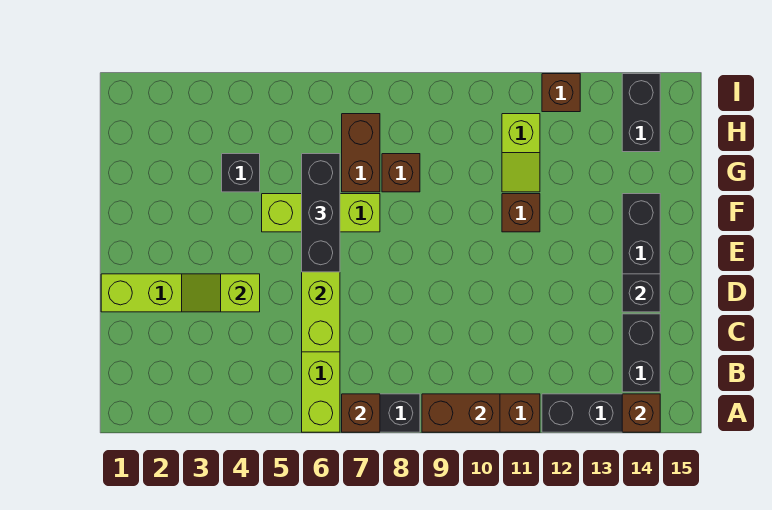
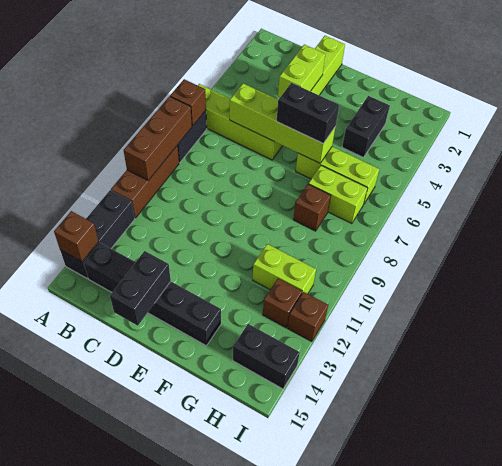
brown 1x2 brick [422,394,500,432] -> brown 1x3 brick [124,96,192,180]
lime 1x2 slope [182,274,260,312] -> lime 1x2 brick [278,45,325,98]
black 1x1 brick [622,274,660,312] -> black 1x2 brick [110,251,171,326]
black 1x3 brick [302,154,340,272] -> black 1x2 brick [277,83,339,144]
lime 1x3 brick [262,194,380,232] -> lime 1x3 brick turned to [296,147,379,204]
brown 1x1 brick [502,194,540,232] -> brown 1x1 brick moved to [263,279,302,328]
black 1x1 brick [222,154,260,192] -> black 1x2 brick [342,96,390,157]
brown 1x2 brick [342,114,380,192] -> lime 1x2 brick [309,166,368,224]
lime 1x2 slope [502,114,540,192] -> lime 1x2 brick [253,244,316,294]

